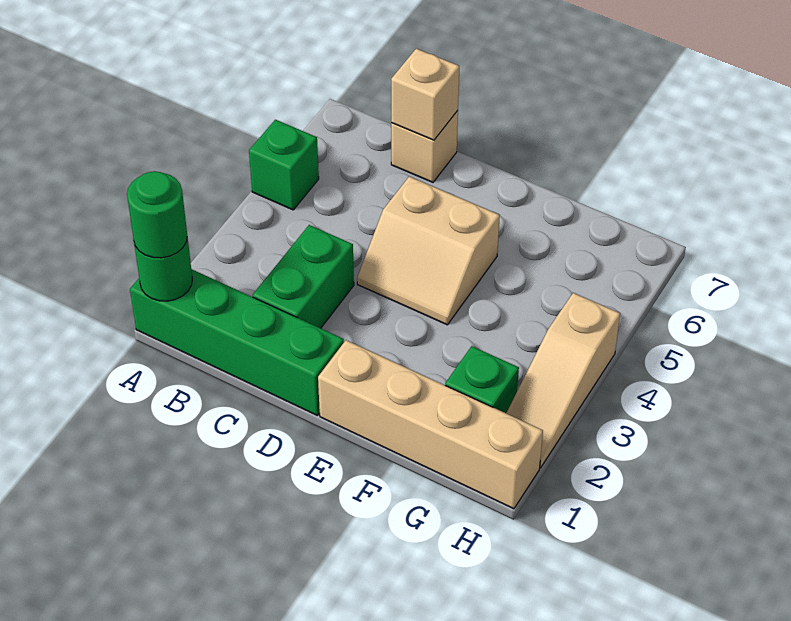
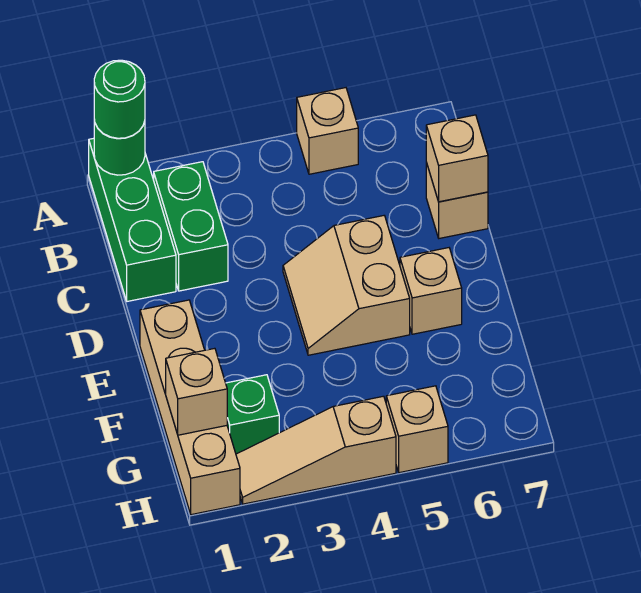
green 1x4 brick [130,269,344,416] -> green 1x3 brick [89,138,176,301]
green 1x1 brick [249,120,319,210] -> tan 1x1 brick [297,88,358,174]
green 1x2 brick [253,225,354,328] -> green 1x2 brick turned to [154,162,228,291]
none -> tan 1x1 brick [400,248,462,334]
none -> tan 1x1 brick [166,348,227,435]
none -> tan 1x1 brick [386,386,448,473]

